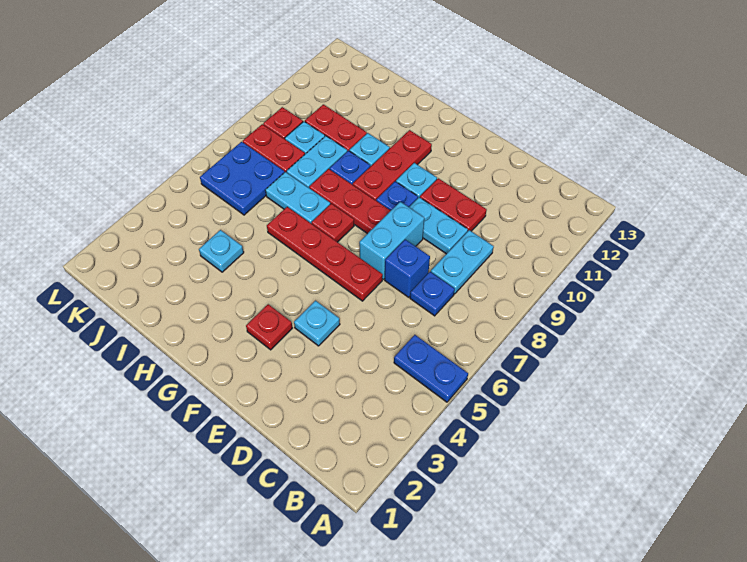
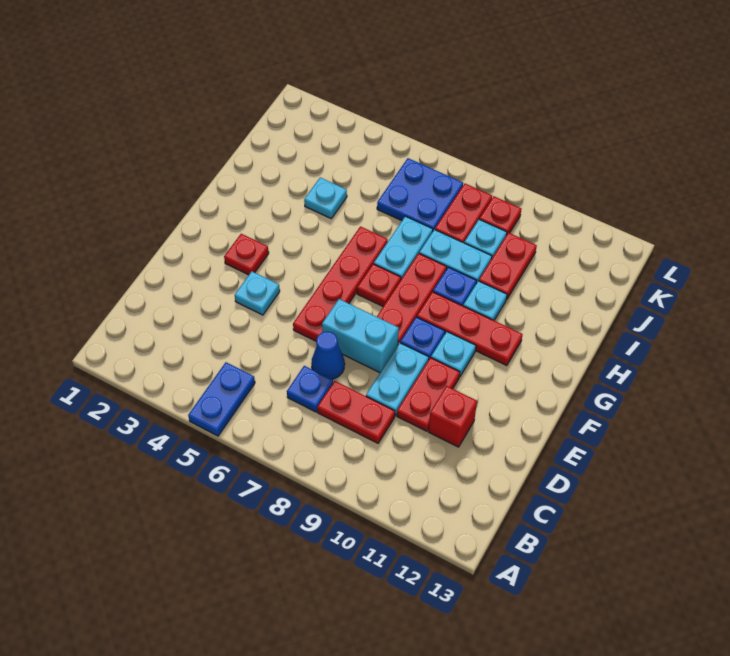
cyan 1x2 plate [431,230,494,294] -> red 1x2 plate [317,381,395,443]
blue 1x1 brick [385,240,430,297] -> blue 1x1 cone [311,332,345,379]
none -> red 1x1 brick [428,386,477,447]

